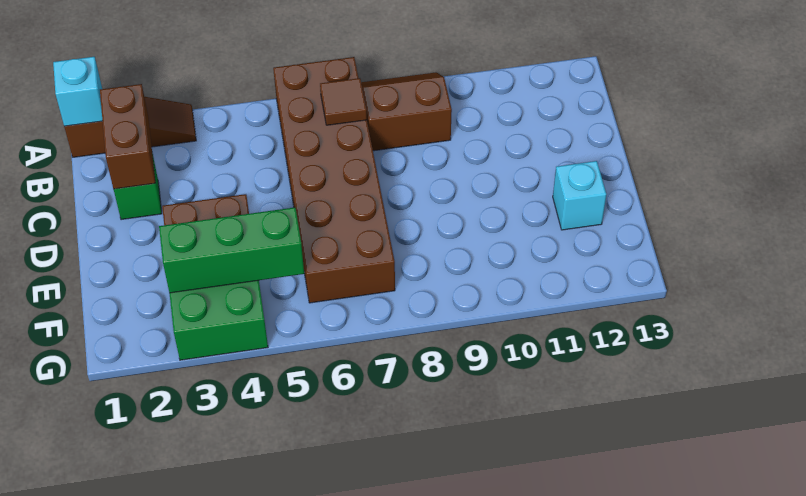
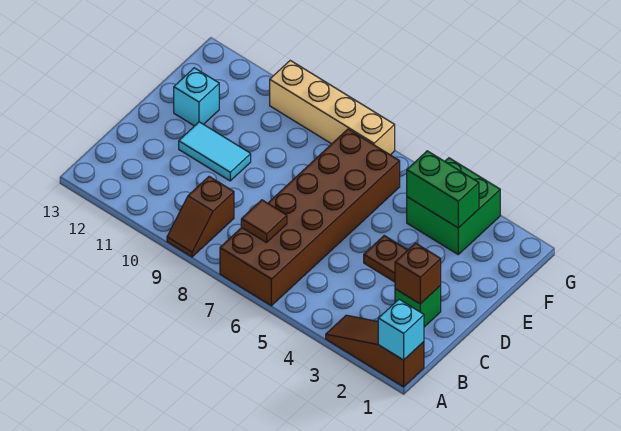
brown 2x2 slope [361,72,452,151] -> brown 1x2 slope [167,177,234,257]
brown 1x2 brick [100,84,155,189] -> brown 1x1 brick [395,243,441,304]
none -> cyan 1x2 tile [179,122,251,181]
green 1x3 brick [159,207,304,293] -> green 1x2 brick [407,151,479,228]
none -> tan 1x4 brick [270,61,395,155]

